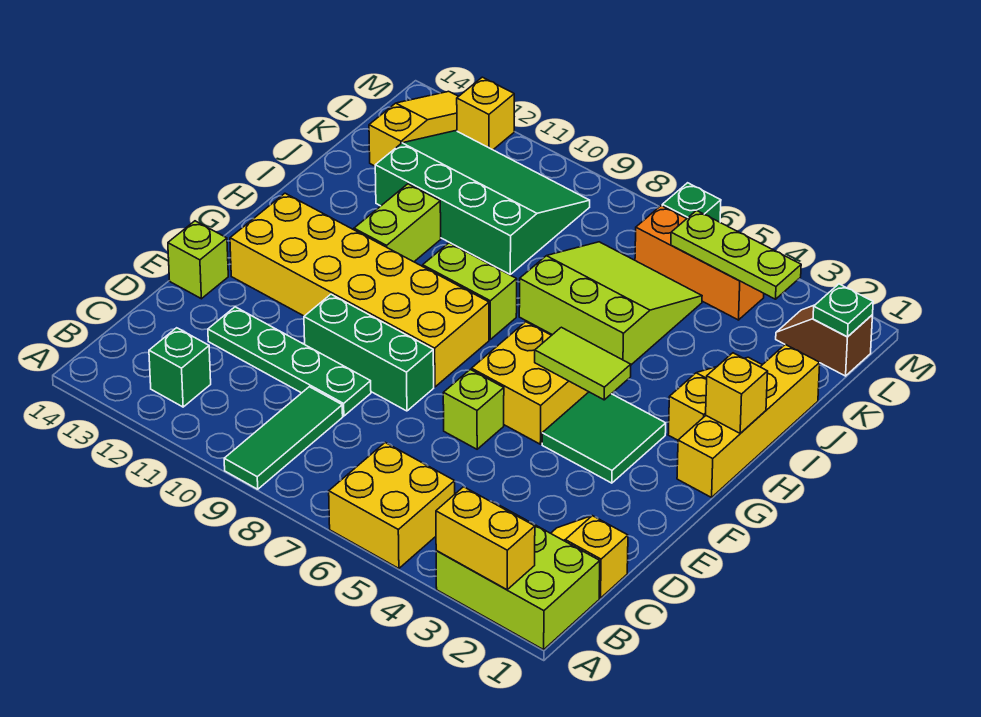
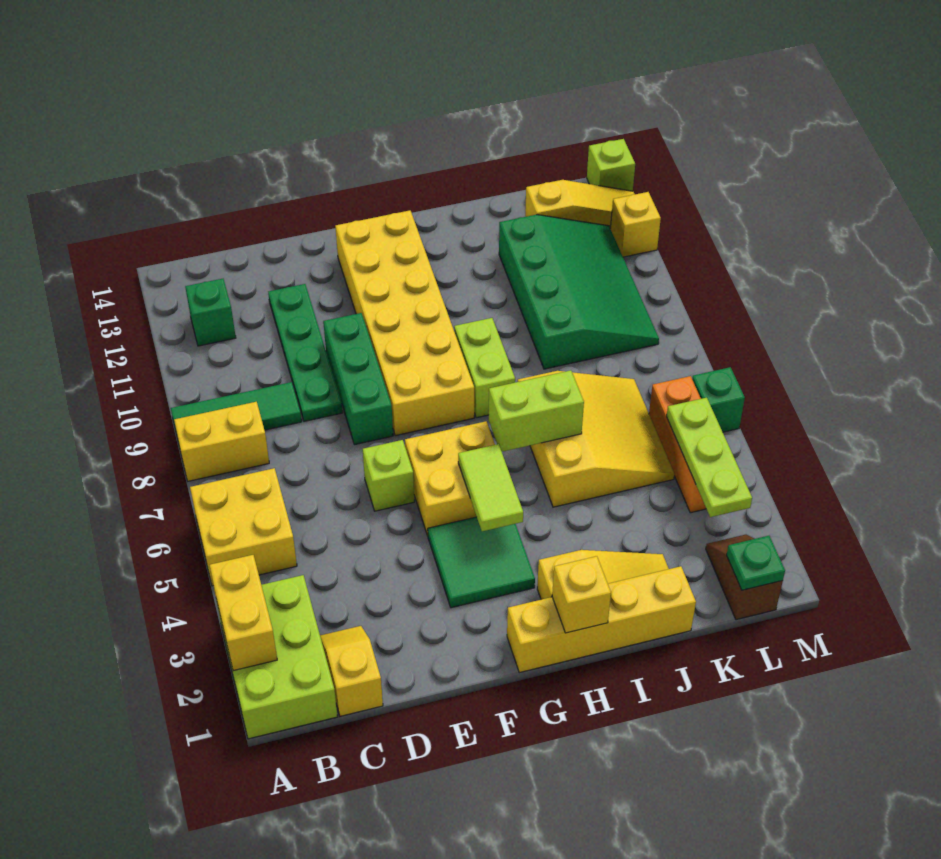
none -> yellow 1x2 brick [174,402,269,481]
lime 1x1 brick [168,221,228,299] -> lime 1x1 brick moved to [587,139,635,191]
lime 1x2 brick [354,184,441,262] -> lime 1x2 brick moved to [489,370,584,452]
lime 3x3 slope [519,242,702,365] -> yellow 3x3 slope [518,371,675,507]

